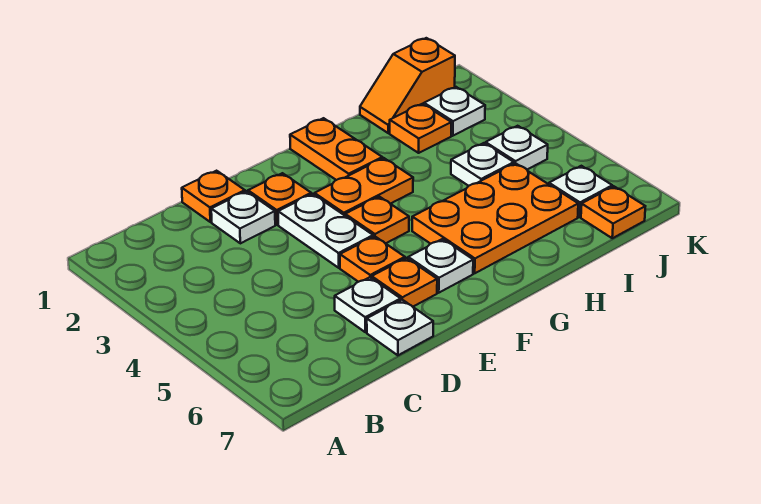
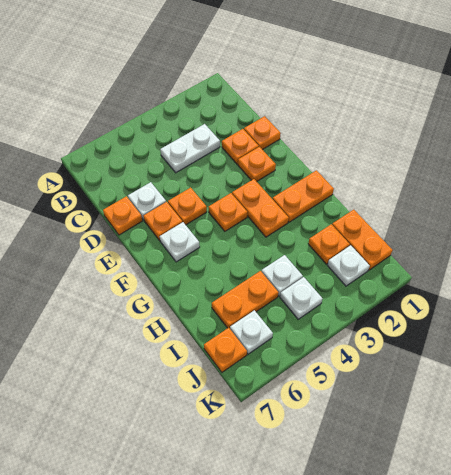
white 1x1 plate [211,191,275,243] -> orange 1x1 plate [222,129,259,164]
white 1x1 plate [367,300,433,355] -> orange 1x1 plate [103,196,142,235]
white 1x2 plate [278,194,373,268] -> white 1x2 plate moved to [160,124,220,173]
orange 2x3 plate [412,163,578,273] -> orange 1x2 plate [212,271,278,328]
orange 1x2 slope [360,38,455,133] -> orange 1x2 plate [332,210,392,270]

